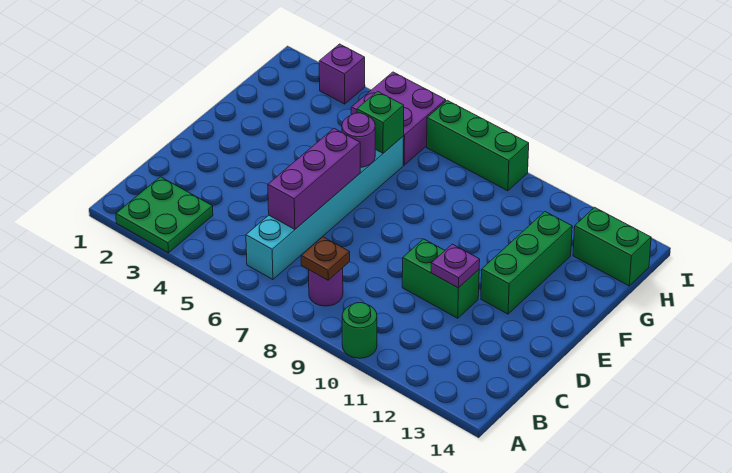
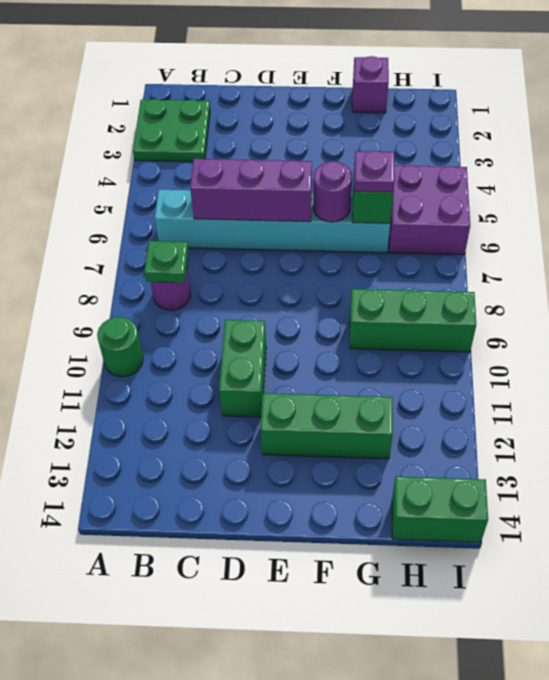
brown 1x1 plate [301,237,350,280] -> green 1x1 plate [144,241,188,283]
purple 1x1 plate [431,244,480,288] -> purple 1x1 plate moved to [354,151,395,192]
green 1x2 brick [573,207,651,286] -> green 1x2 brick turned to [392,476,488,542]
purple 1x1 brick [319,44,365,104] -> purple 1x1 brick moved to [352,56,389,113]
green 1x3 brick [427,100,529,191] -> green 1x3 brick turned to [350,289,476,352]

